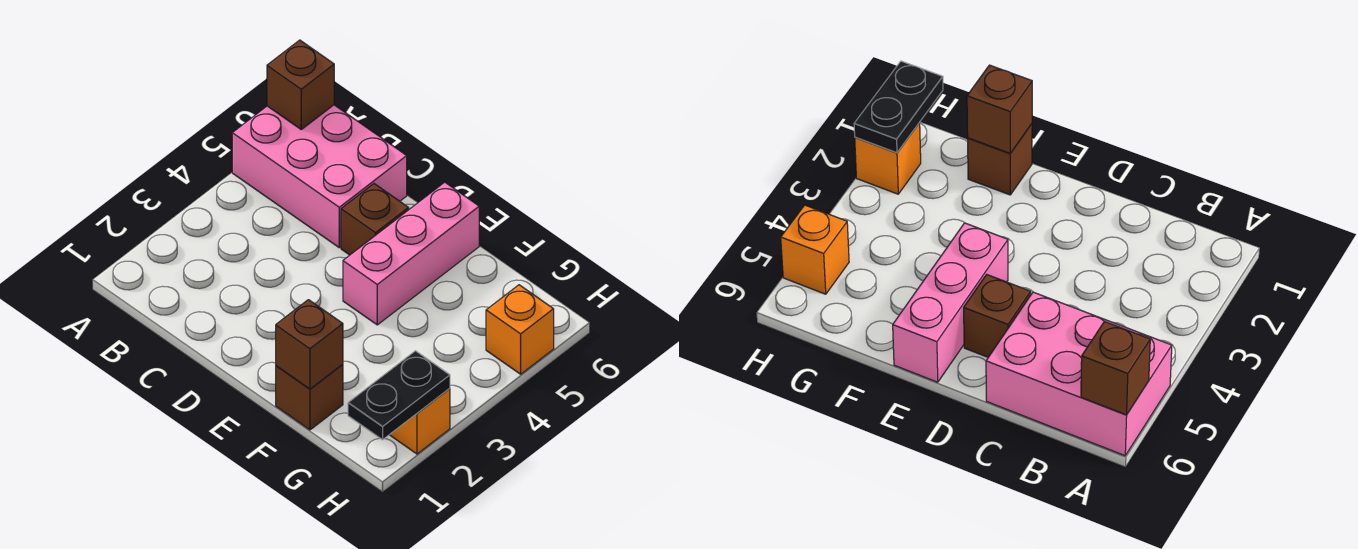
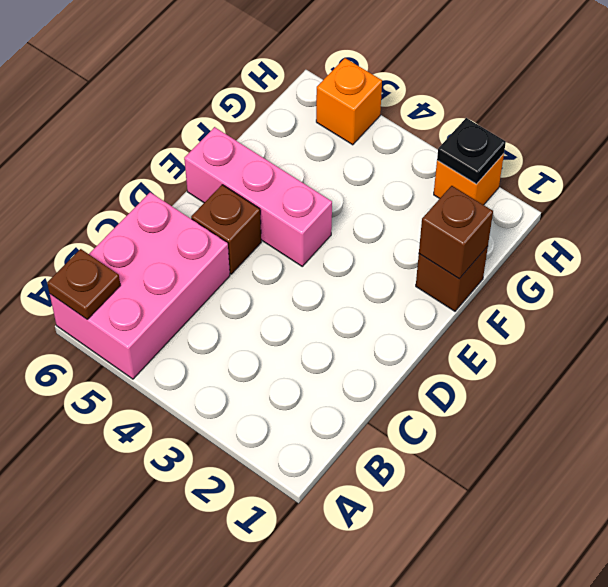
brown 1x1 brick [267,40,334,129] -> brown 1x1 plate [47,249,120,319]
black 1x2 plate [348,351,450,440] -> black 1x1 plate [437,118,506,184]

